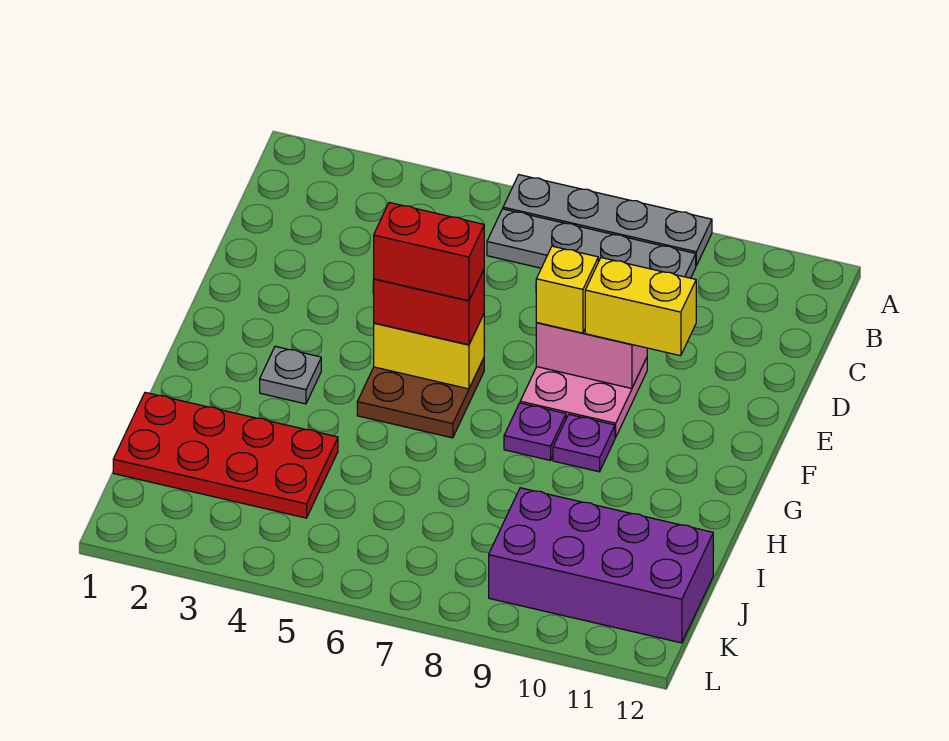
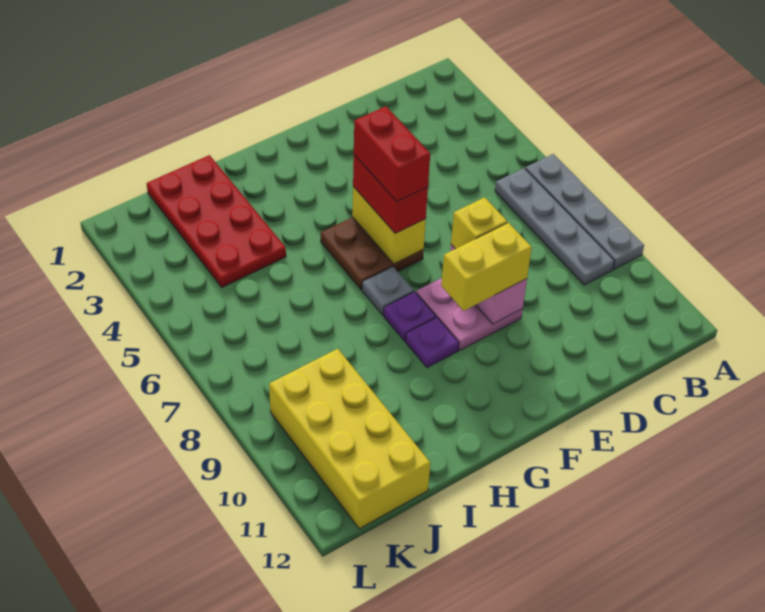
yellow 1x2 brick [585,258,696,356] -> yellow 1x2 brick turned to [441,223,532,311]
grey 1x1 plate [260,346,321,404] -> grey 1x1 plate moved to [362,267,414,315]
purple 2x4 brick [489,488,713,643] -> yellow 2x4 brick [269,349,430,529]

